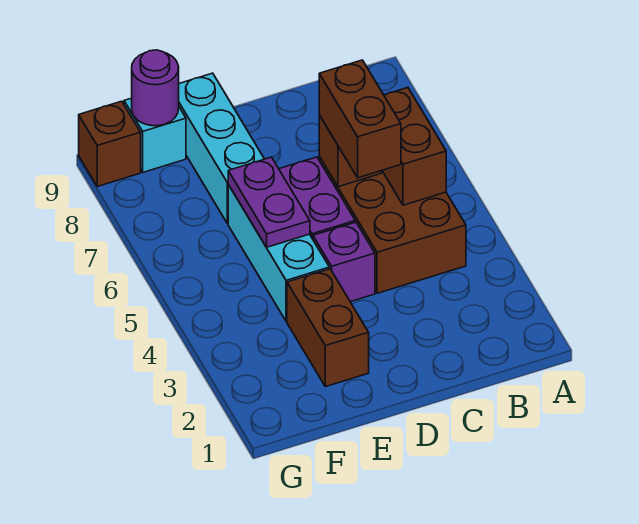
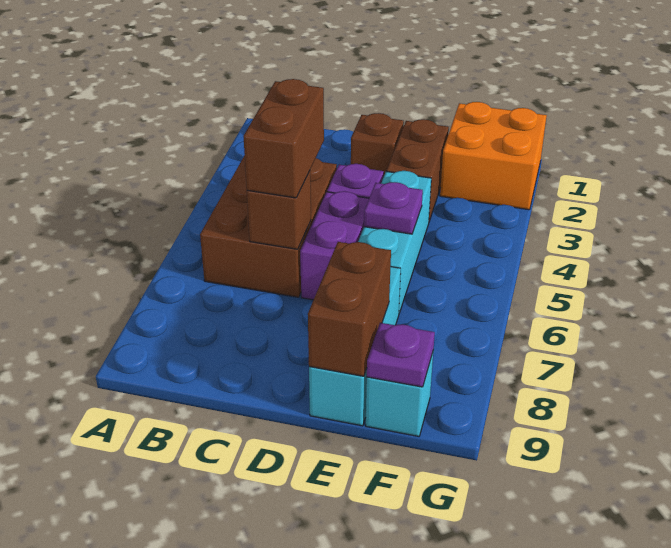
brown 1x2 brick [382,88,446,205] -> brown 1x2 brick moved to [308,242,391,376]
purple 1x2 plate [228,157,310,247] -> purple 1x1 plate [364,182,423,234]
none -> orange 2x2 brick [440,102,547,210]
purple 1x1 round brick [132,50,179,126] -> purple 1x1 plate [367,323,435,387]
brown 1x1 brick [79,101,141,186] -> brown 1x1 brick moved to [351,113,404,175]

